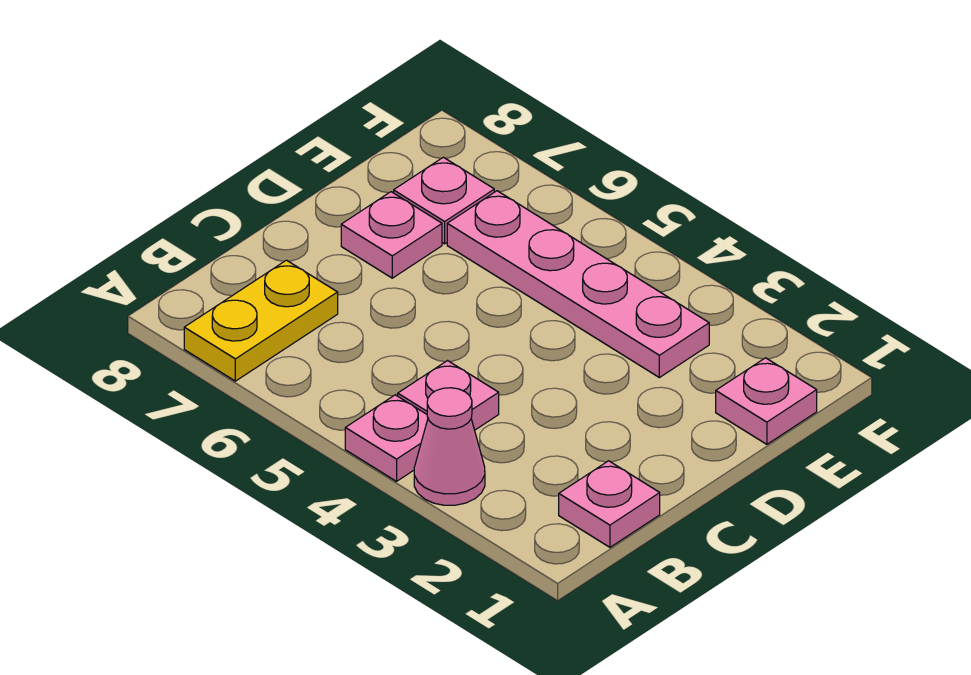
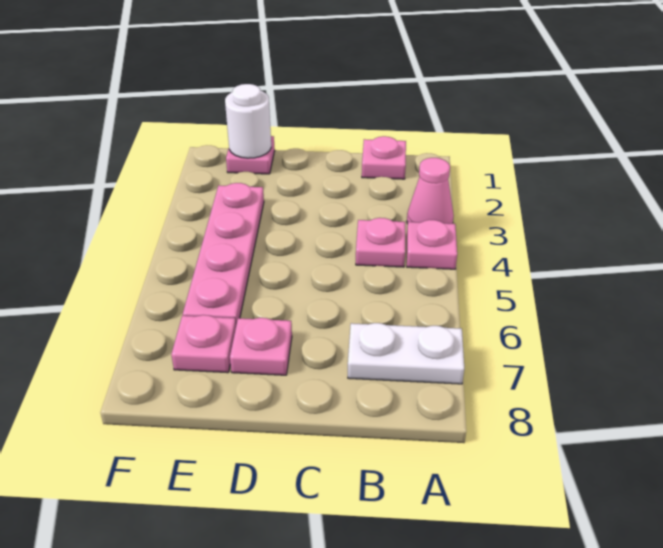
yellow 1x2 plate [184,260,338,381] -> white 1x2 plate [348,323,464,384]
none -> white 1x1 round brick [225,84,271,158]

